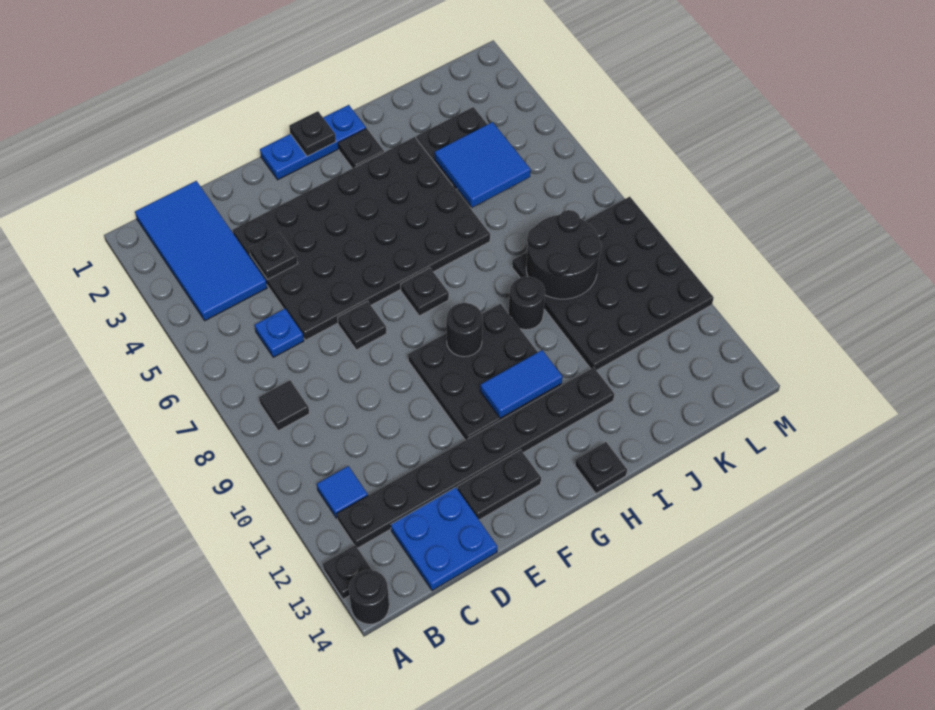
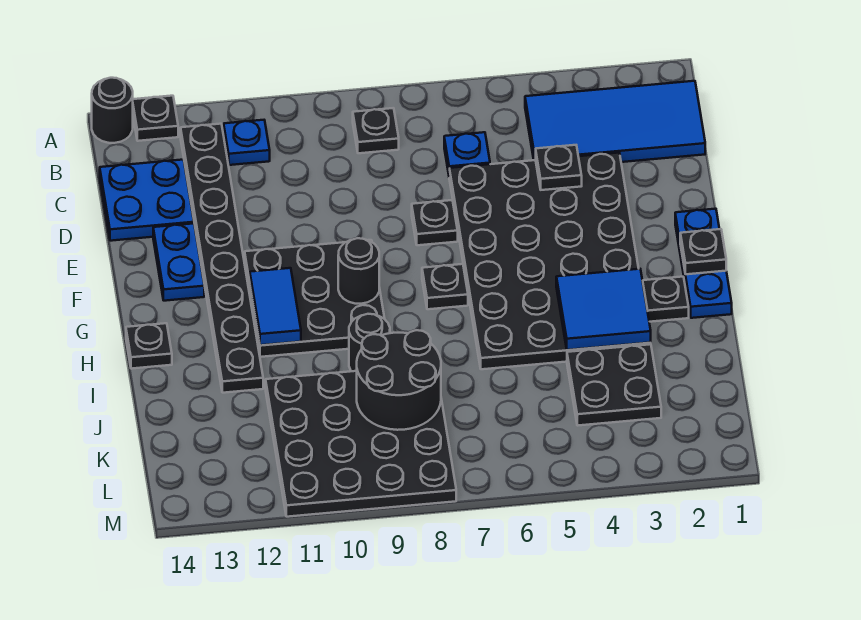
black 1x1 tile [259,381,309,431] -> black 1x1 plate [353,108,399,153]
blue 1x1 tile [317,466,368,518] -> blue 1x1 plate [224,120,270,165]
black 1x2 plate [457,450,541,520] -> blue 1x2 plate [153,223,204,301]
blue 2x2 tile [435,122,531,208] -> blue 2x2 tile moved to [556,269,651,350]

